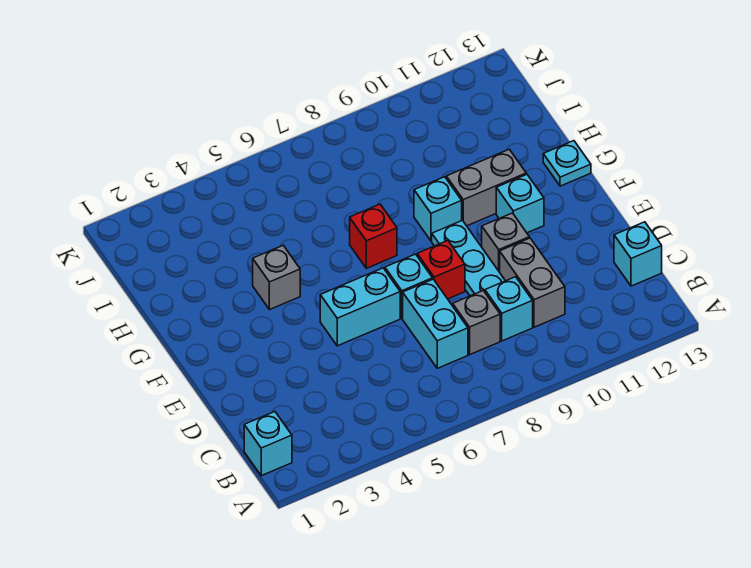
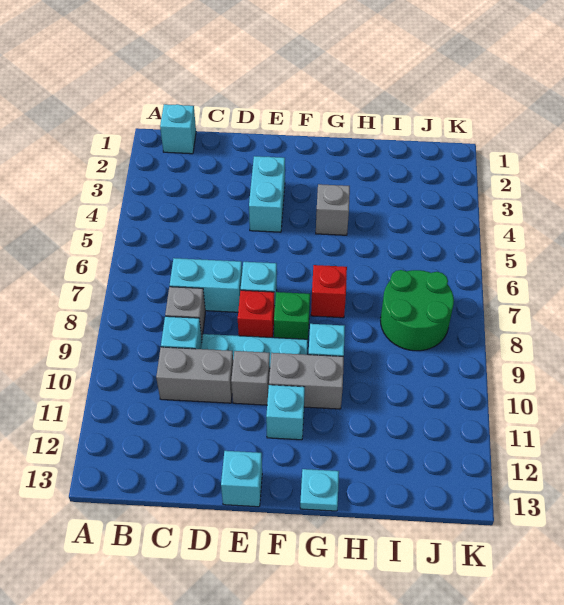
cyan 1x1 brick [614,222,662,286] -> cyan 1x1 brick moved to [221,451,262,507]
cyan 1x2 brick [320,268,400,346] -> cyan 1x2 brick moved to [249,156,285,232]
none -> green 1x1 brick [274,292,310,339]
grey 1x2 brick [446,149,526,226] -> grey 1x2 brick turned to [269,353,344,409]
none -> green 2x2 round brick [381,270,454,351]

